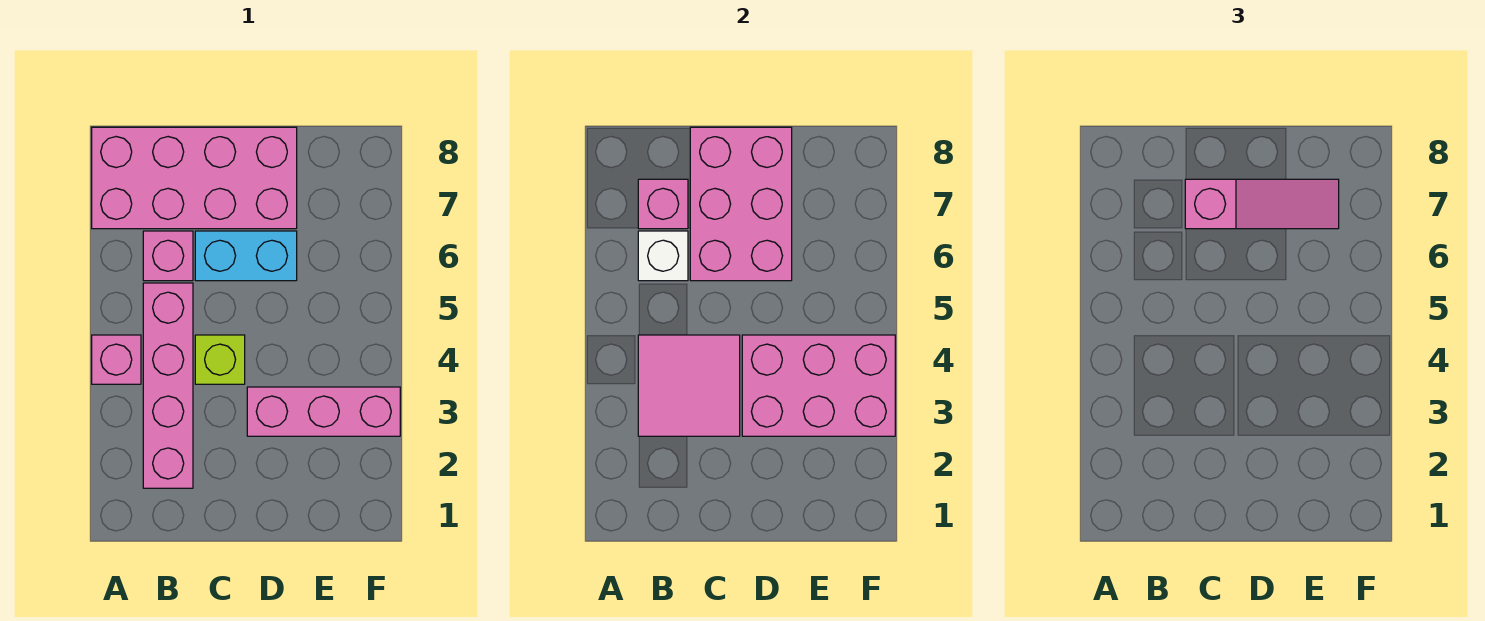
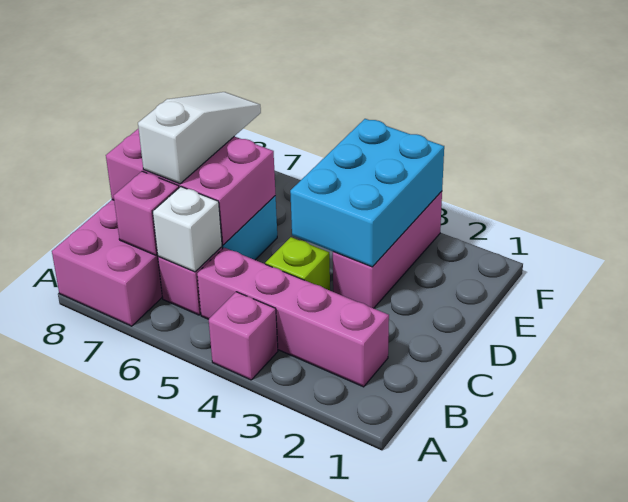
pink 2x2 tile [638,335,740,436] -> none
pink 1x3 slope [1185,179,1339,229] -> white 1x3 slope [138,92,261,184]
pink 2x3 brick [742,335,895,436] -> cyan 2x3 brick [290,119,444,267]

